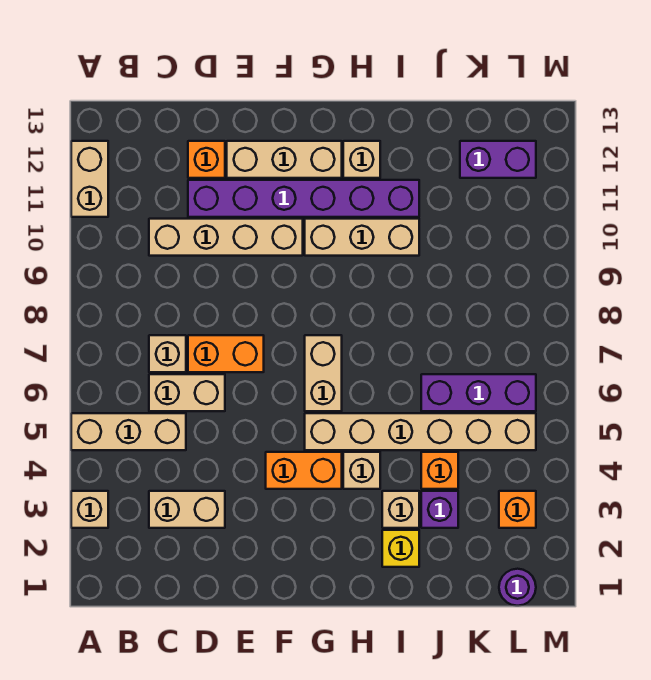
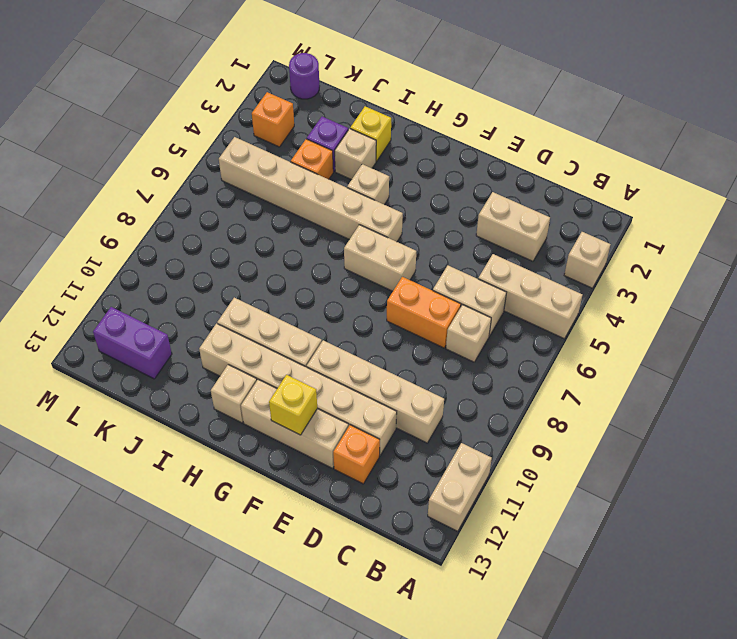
purple 1x6 brick [188,180,419,217] -> tan 1x6 brick [199,324,397,456]
orange 1x2 brick [266,452,342,489] -> none
none -> yellow 1x1 brick [269,375,317,435]
tan 1x2 brick [305,335,342,411] -> tan 1x2 brick turned to [344,225,416,291]
purple 1x3 brick [421,374,536,411] -> none

